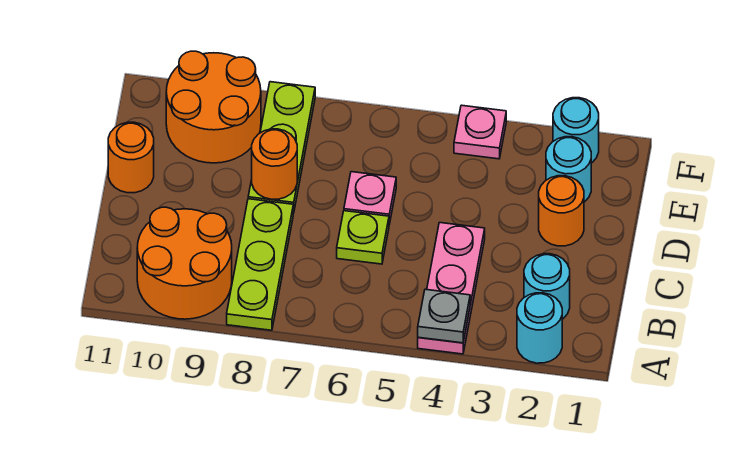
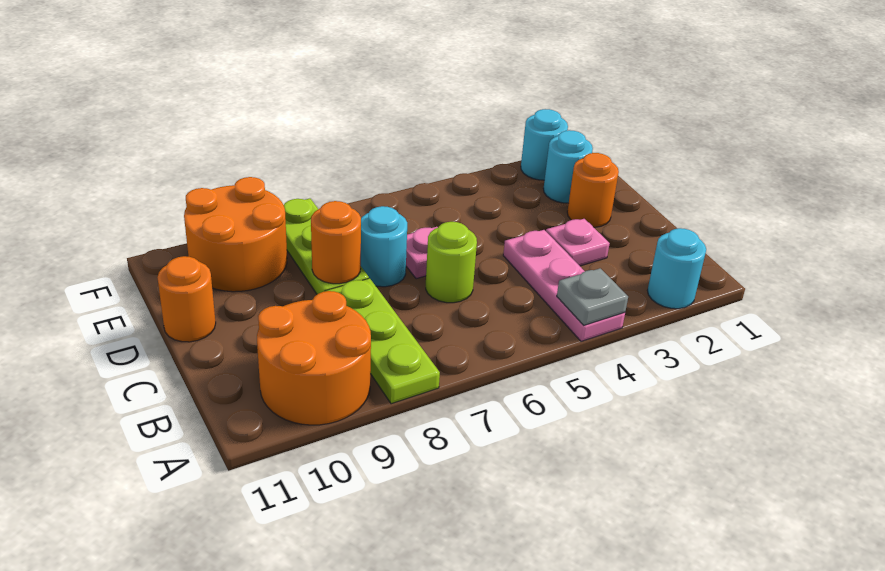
cyan 1x1 round brick [524,254,570,319] -> cyan 1x1 round brick moved to [361,206,407,287]
lime 1x1 plate [337,211,389,264] -> lime 1x1 round brick [426,222,477,303]
pink 1x1 plate [454,105,506,159] -> pink 1x1 plate moved to [546,219,610,266]

